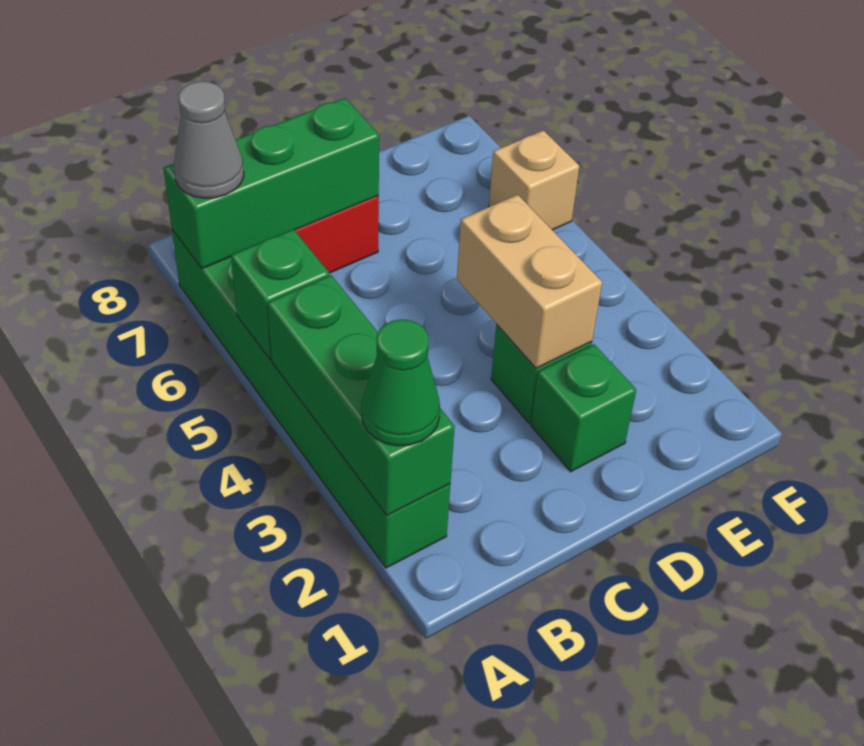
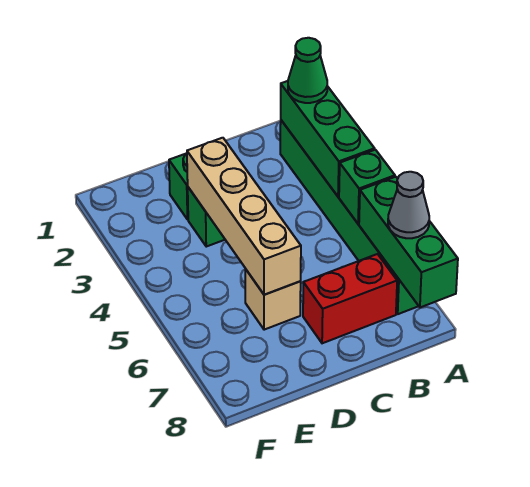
green 1x3 brick [163,98,379,269] -> green 1x3 brick turned to [359,177,458,307]
tan 1x2 brick [457,195,602,368] -> tan 1x4 brick [187,138,301,295]
tan 1x1 brick [489,130,579,230] -> tan 1x1 brick moved to [245,269,301,330]

